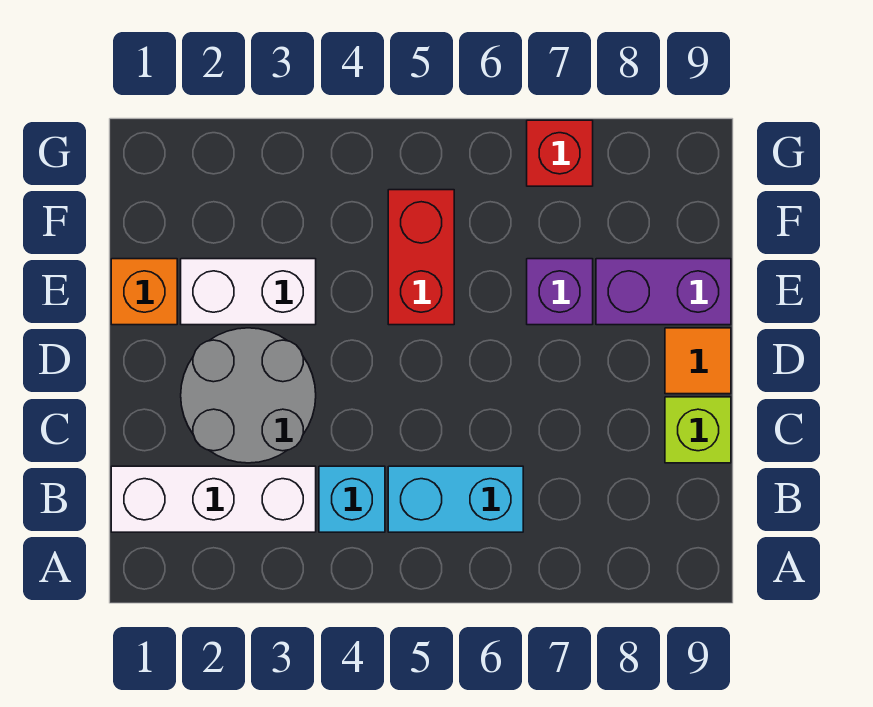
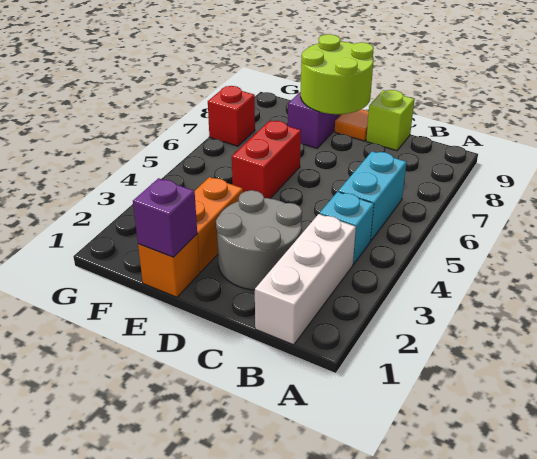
none -> lime 2x2 round brick [301,34,374,114]
white 1x2 brick [181,259,316,325] -> orange 1x2 brick [195,177,243,272]
red 1x2 brick [388,190,454,325] -> red 1x2 brick turned to [232,121,301,198]
purple 1x1 brick [527,259,593,325] -> purple 1x1 brick moved to [133,178,197,257]

